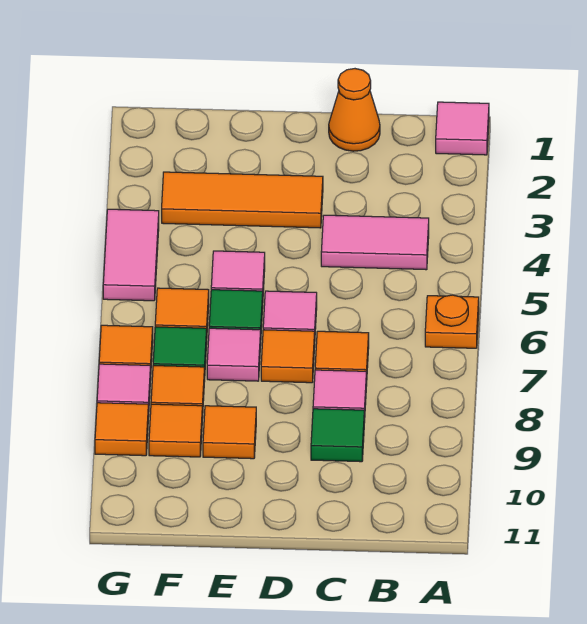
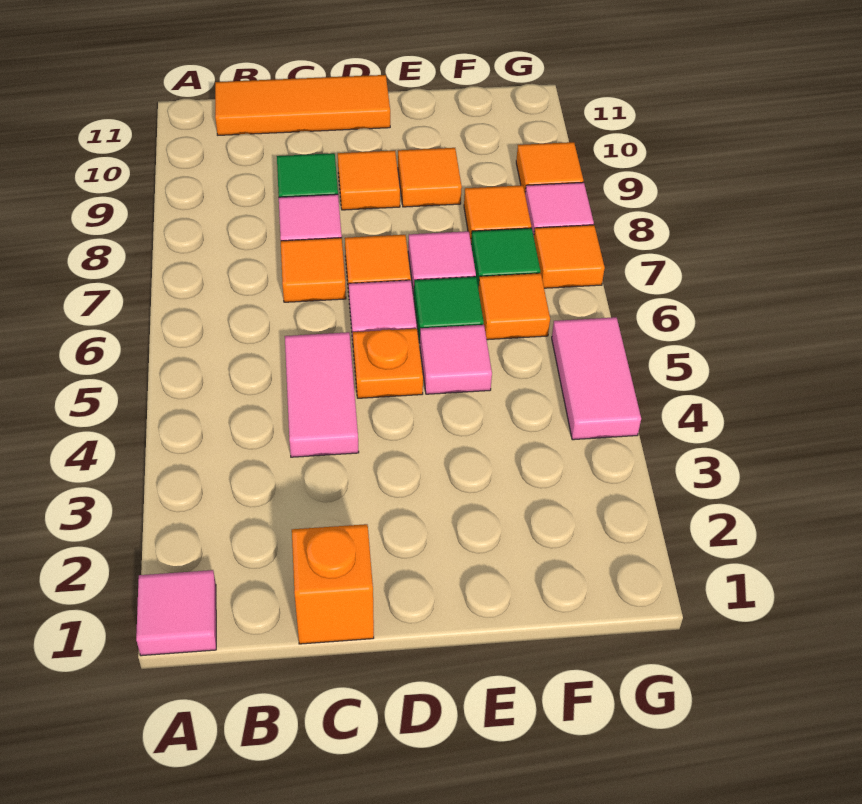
orange 1x1 plate [425,295,479,348] -> orange 1x1 plate moved to [353,329,423,398]
pink 1x2 tile [321,215,429,270] -> pink 1x2 tile turned to [285,332,359,457]
orange 1x1 cone [329,69,380,151] -> orange 1x1 brick [292,524,374,644]
orange 1x3 tile [162,172,323,228] -> orange 1x3 tile moved to [215,75,390,135]
orange 1x1 tile [149,404,202,457] -> orange 1x1 tile moved to [338,150,400,210]

